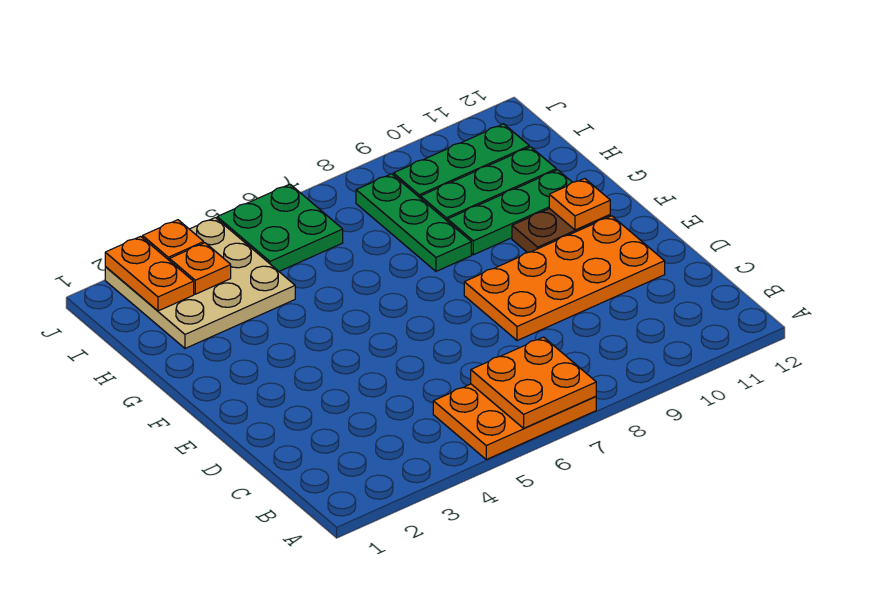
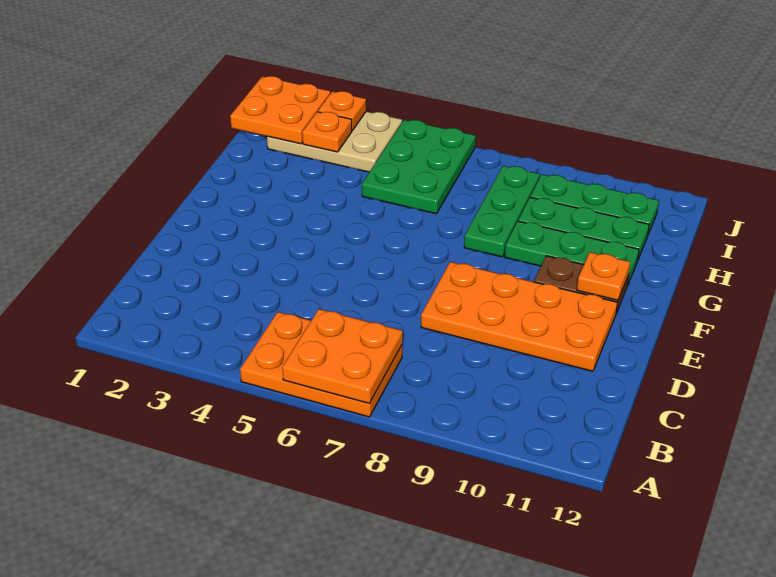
tan 3x3 plate [105,218,295,348] -> tan 2x3 plate [267,112,402,172]
orange 1x2 plate [105,236,194,311] -> orange 2x2 plate [230,76,330,144]
green 2x2 plate [217,184,343,271] -> green 2x3 plate [362,120,476,214]

